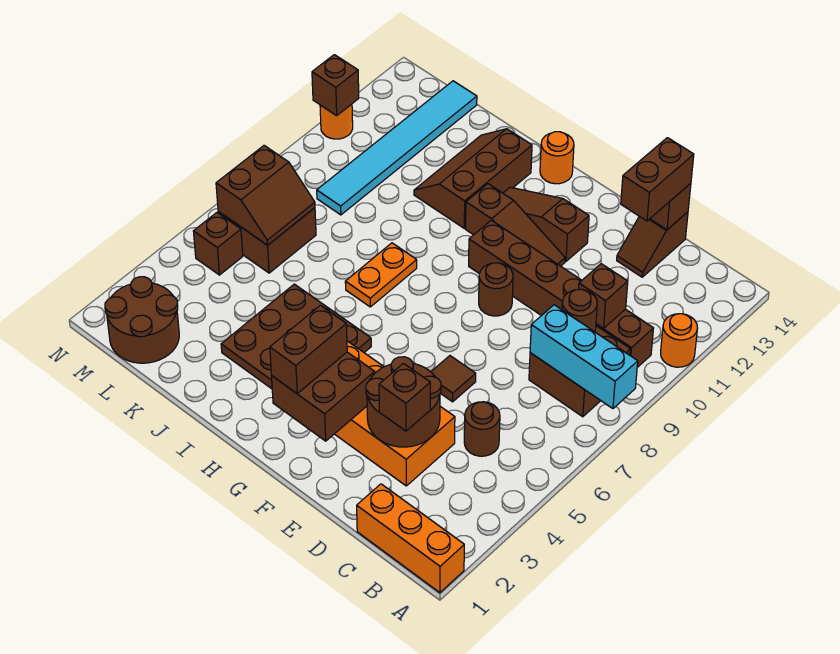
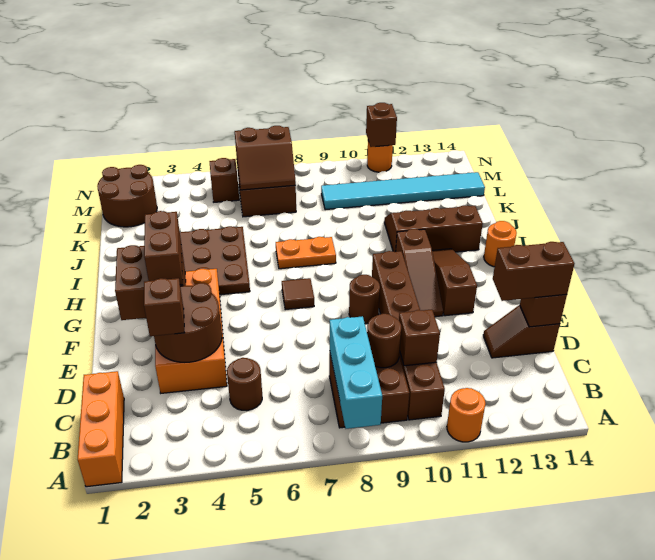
brown 1x1 tile [431,356,476,402] -> brown 1x1 tile moved to [282,278,314,310]
brown 1x2 brick [270,305,347,393] -> brown 1x2 brick turned to [144,211,183,285]

